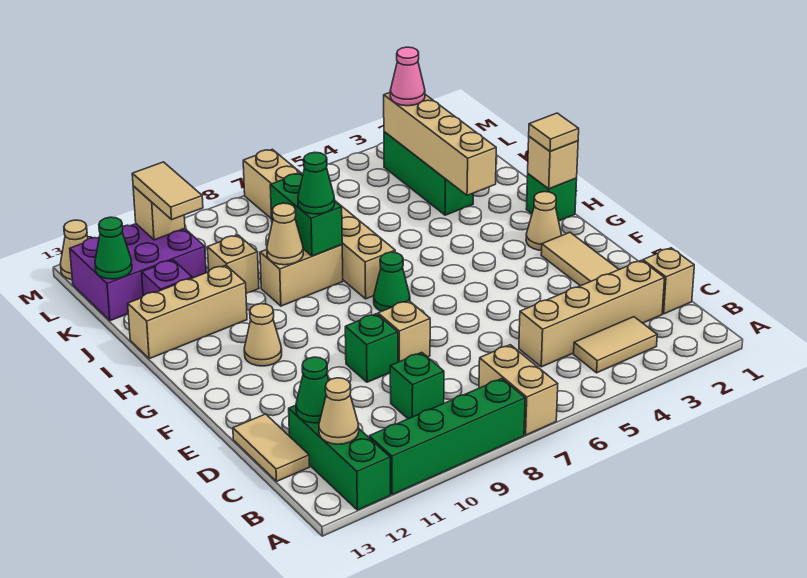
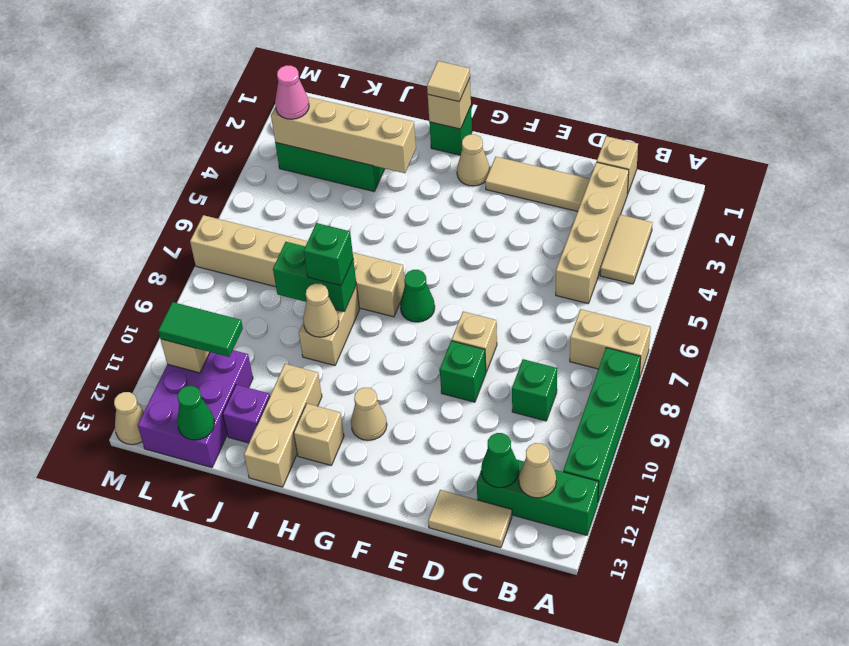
green 1x1 cone [298,152,335,214] -> green 1x1 brick [304,223,353,286]
tan 1x1 brick [207,235,259,294] -> tan 1x1 brick moved to [294,404,344,465]
tan 1x2 tile [132,162,203,220] -> green 1x2 tile [158,302,243,357]

